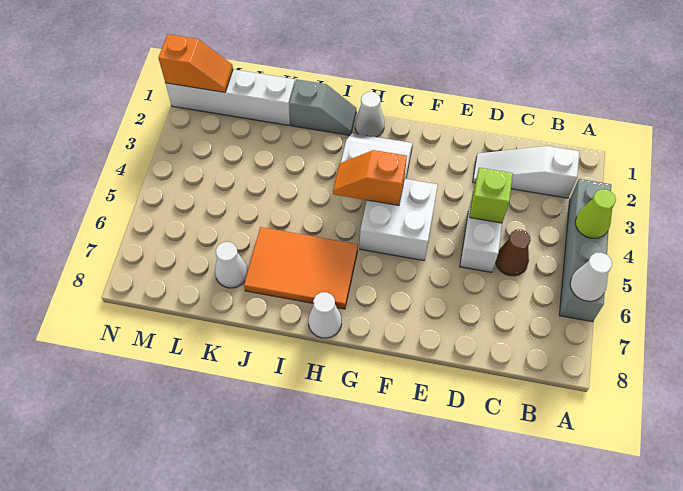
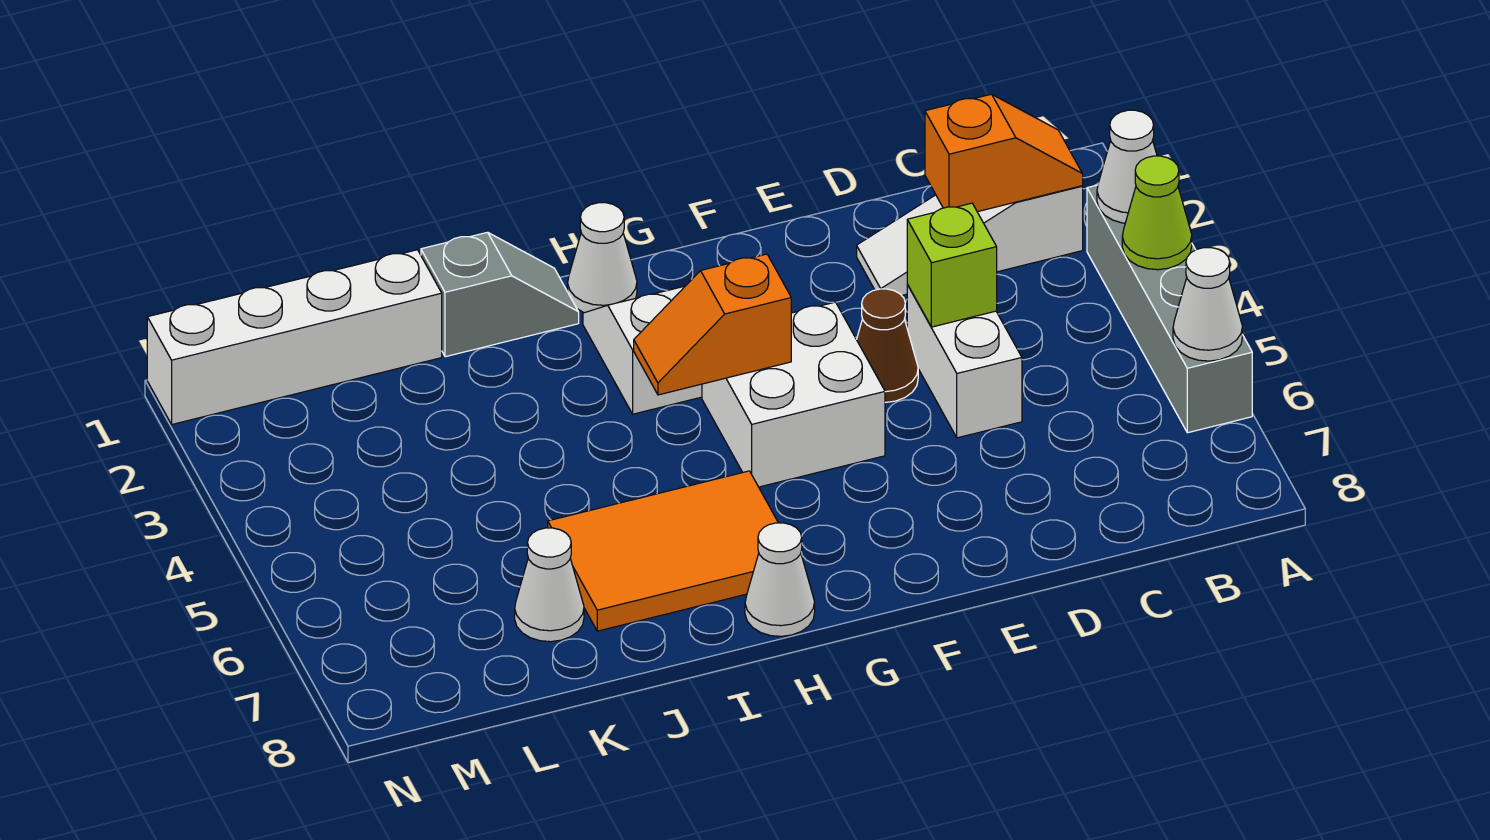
none -> white 1x1 cone [1097,110,1157,223]
brown 1x1 cone [496,230,531,276] -> brown 1x1 cone moved to [857,289,918,402]
orange 1x2 slope [159,34,233,92] -> orange 1x2 slope moved to [925,94,1083,212]

